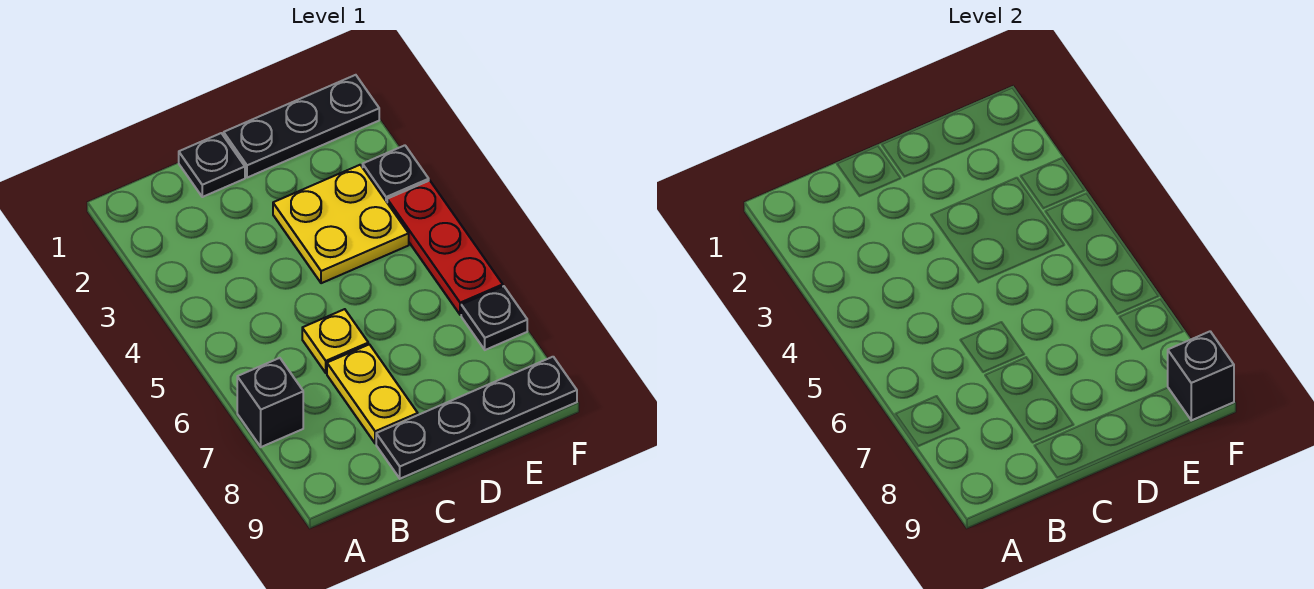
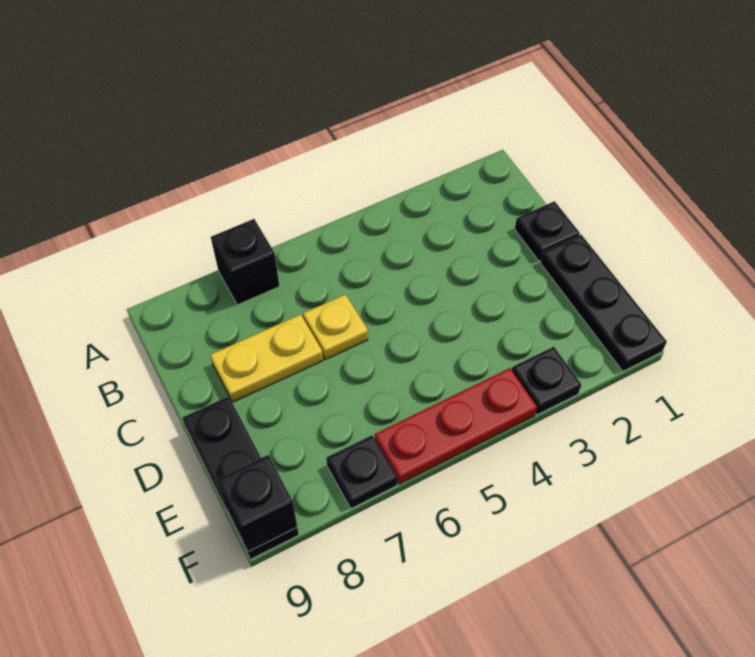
black 1x4 plate [376,357,577,479] -> black 1x3 plate [182,396,299,559]
yellow 2x2 plate [273,165,409,283] -> none

